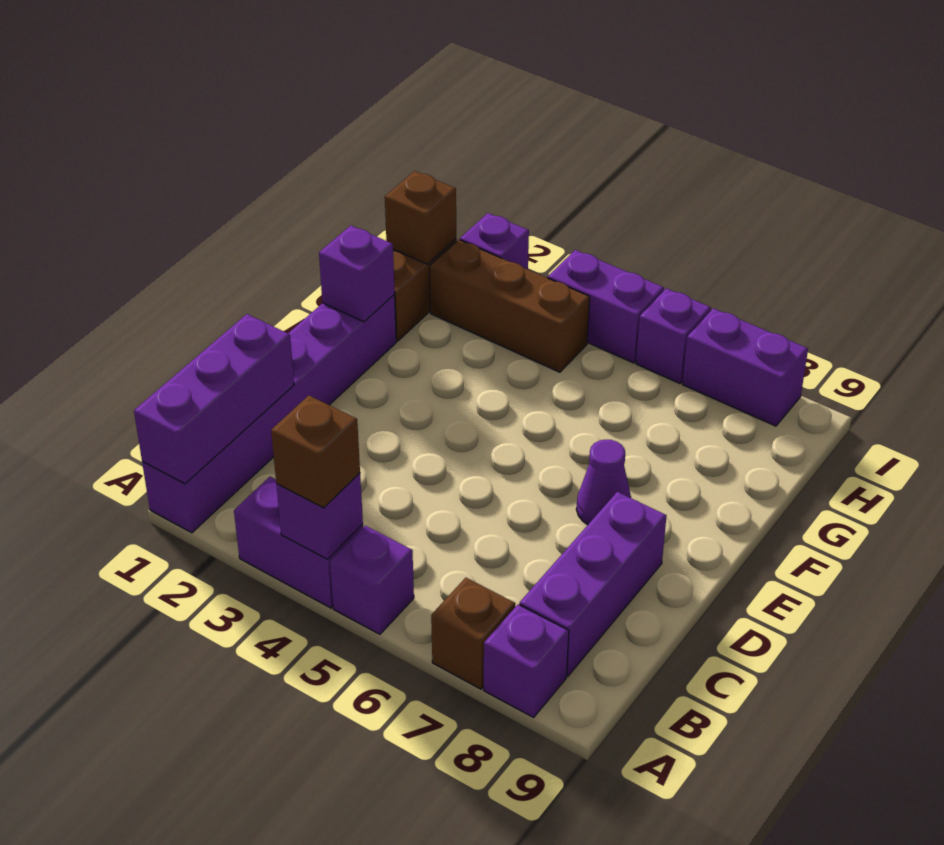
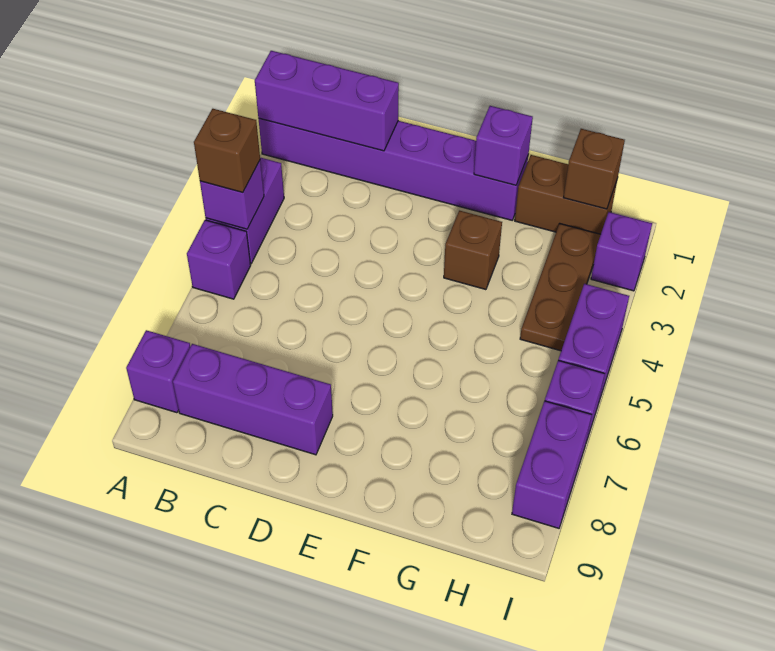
brown 1x1 brick [431,578,515,689] -> brown 1x1 brick moved to [444,211,502,290]
purple 1x1 cone [576,440,631,525] -> none
brown 1x3 brick [430,240,590,372] -> brown 1x3 plate [520,224,601,351]

